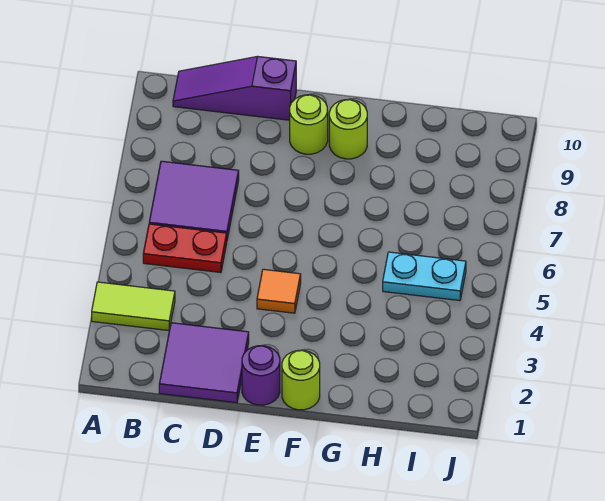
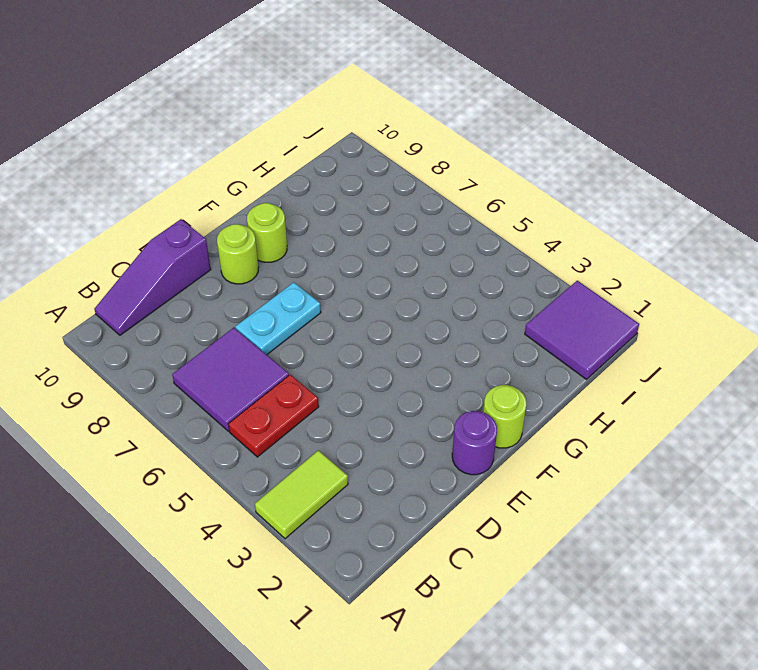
purple 2x2 tile [159,323,249,403] -> purple 2x2 tile moved to [525,281,639,379]
orange 1x1 tile [257,269,301,313] -> none
cyan 1x2 plate [383,252,466,301] -> cyan 1x2 plate moved to [235,282,321,355]

